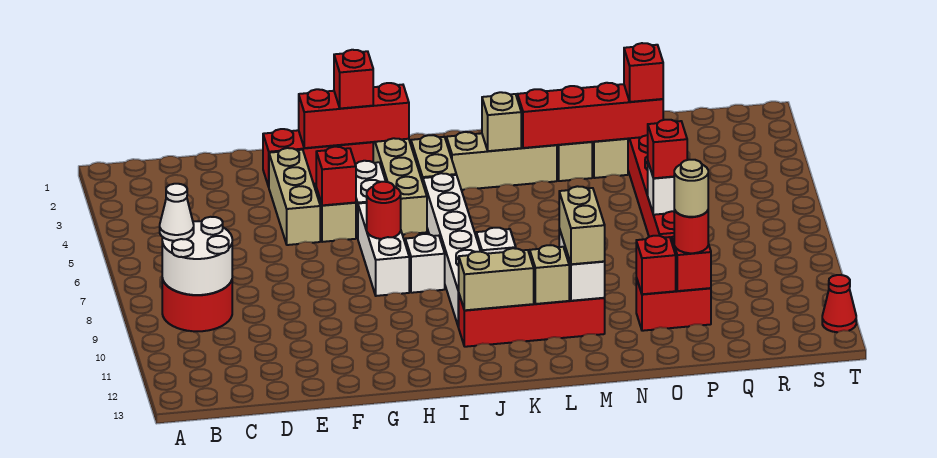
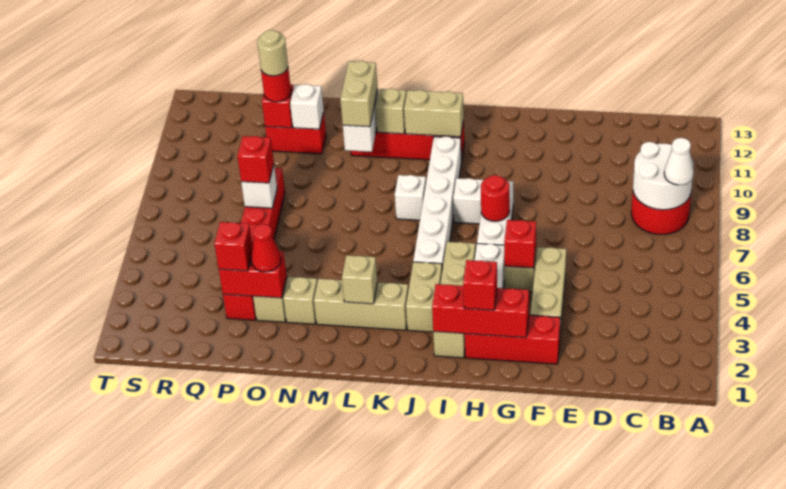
red 1x4 brick [517,83,663,148] -> red 1x2 brick [219,251,287,298]
red 1x1 brick [636,236,676,294] -> white 1x1 brick [290,84,324,129]
red 1x1 cone [822,275,856,332] -> red 1x1 cone moved to [251,224,281,272]

